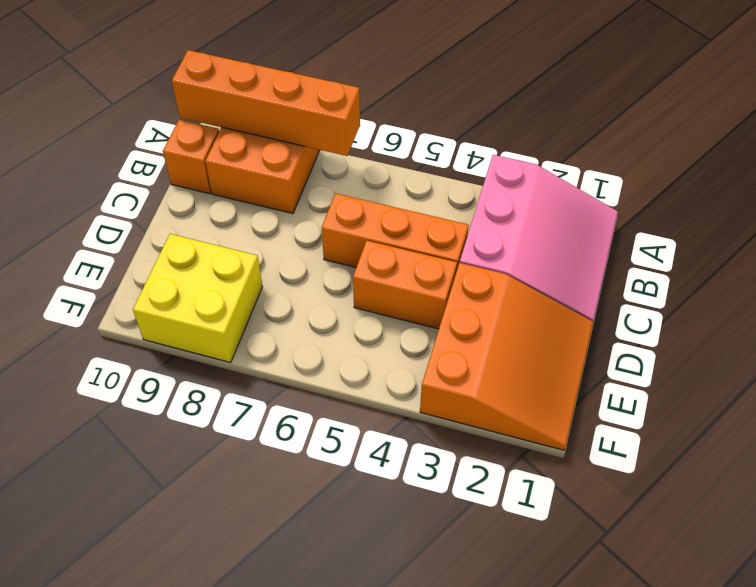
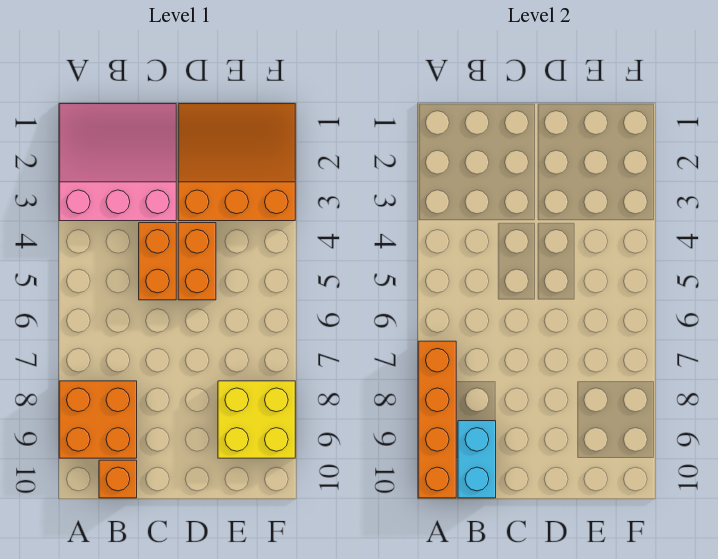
none -> cyan 1x2 brick [458,421,496,498]
orange 1x3 brick [322,193,469,272] -> orange 1x2 brick [139,223,176,300]

